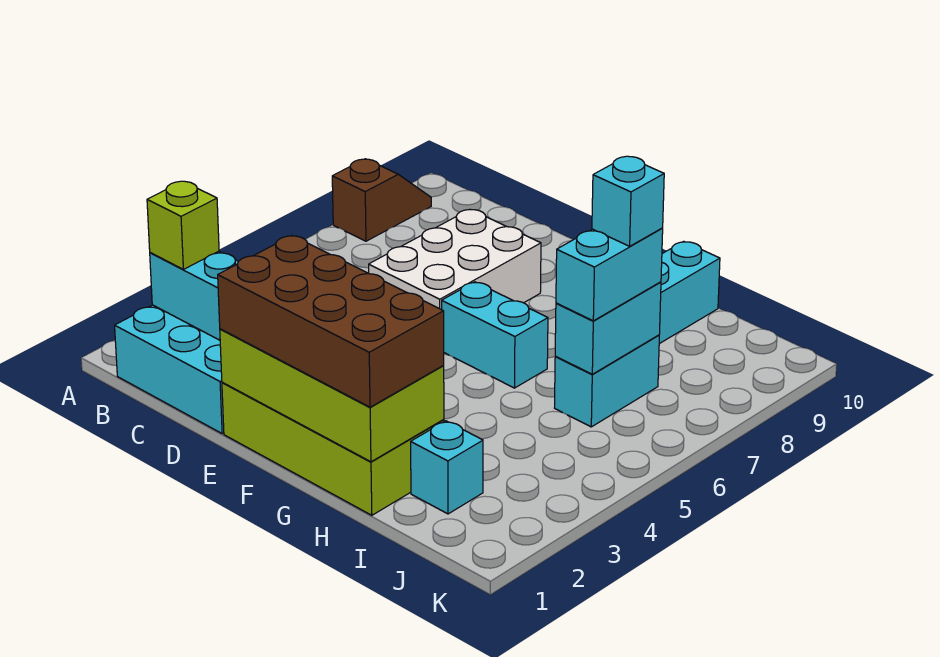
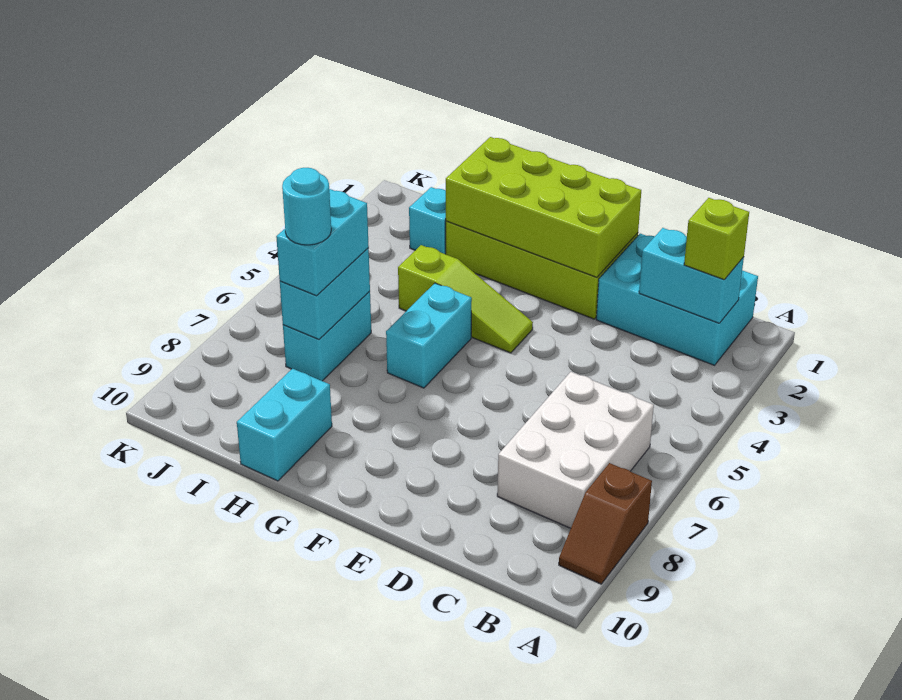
white 2x3 brick [369,210,541,310] -> white 2x3 brick moved to [497,372,654,528]
brown 2x4 brick [218,236,444,407] -> none
none -> lime 1x3 slope [398,245,533,353]
cyan 1x2 brick [442,282,548,388] -> cyan 1x2 brick turned to [386,283,472,388]
cyan 1x1 brick [592,156,664,246] -> cyan 1x1 round brick [282,168,331,245]

